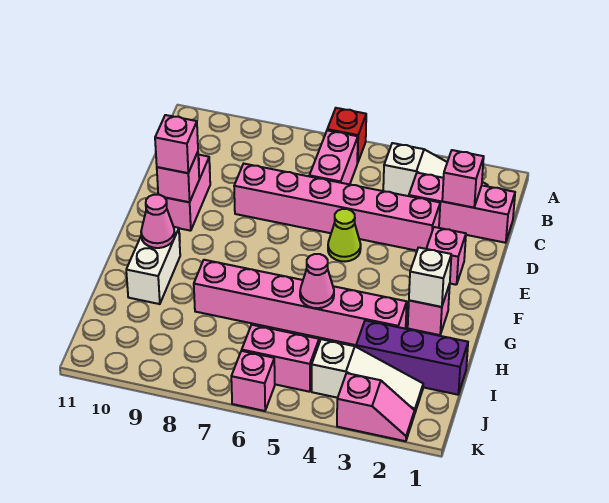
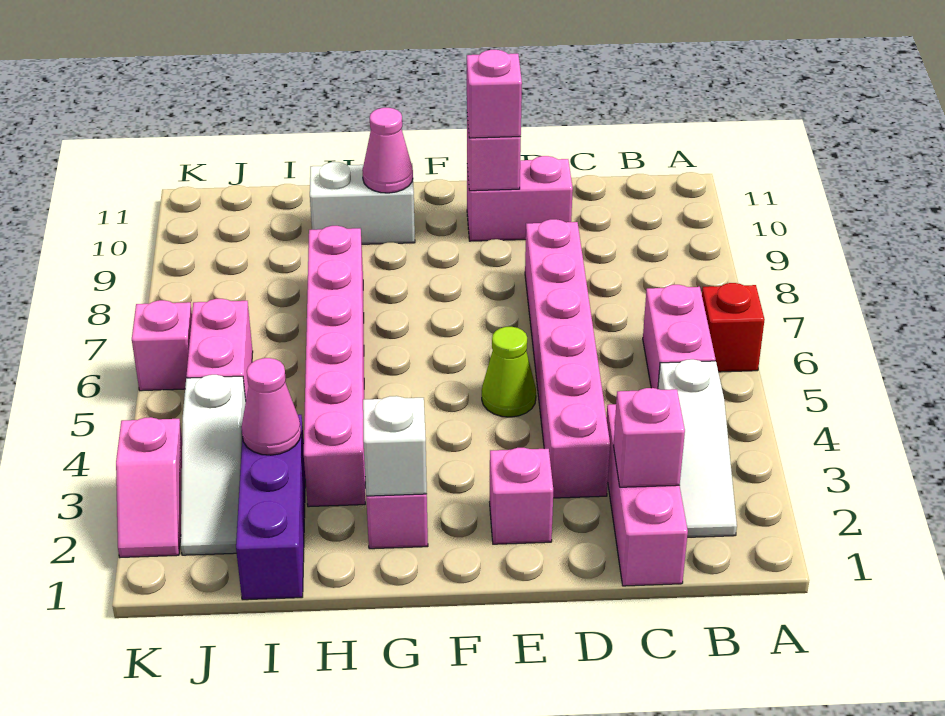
pink 1x2 brick [309,130,358,184] -> pink 1x2 brick turned to [643,285,716,389]
pink 1x1 cone [300,254,334,308] -> pink 1x1 cone moved to [241,358,301,455]

